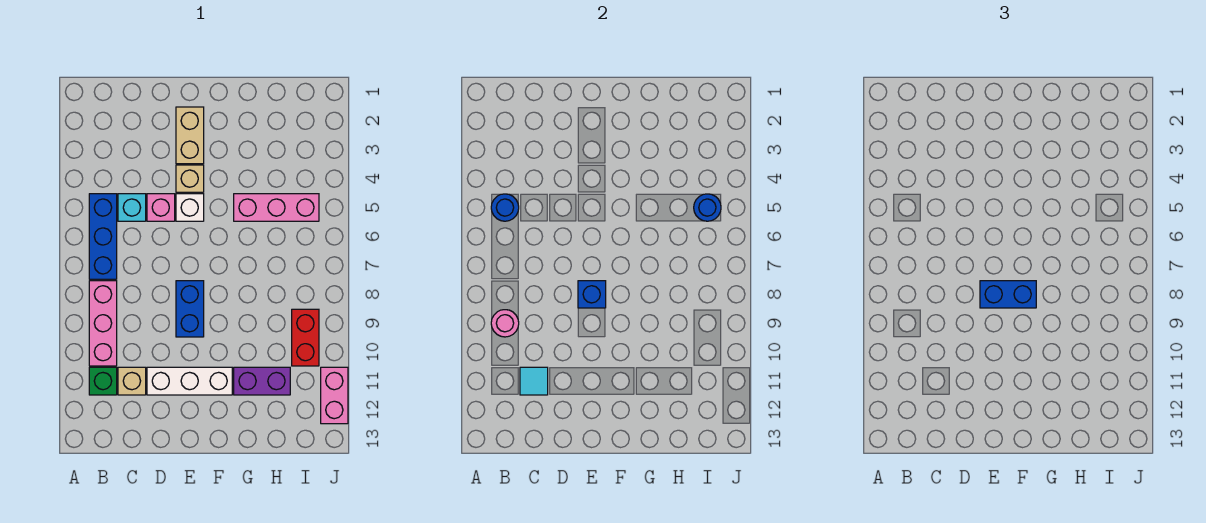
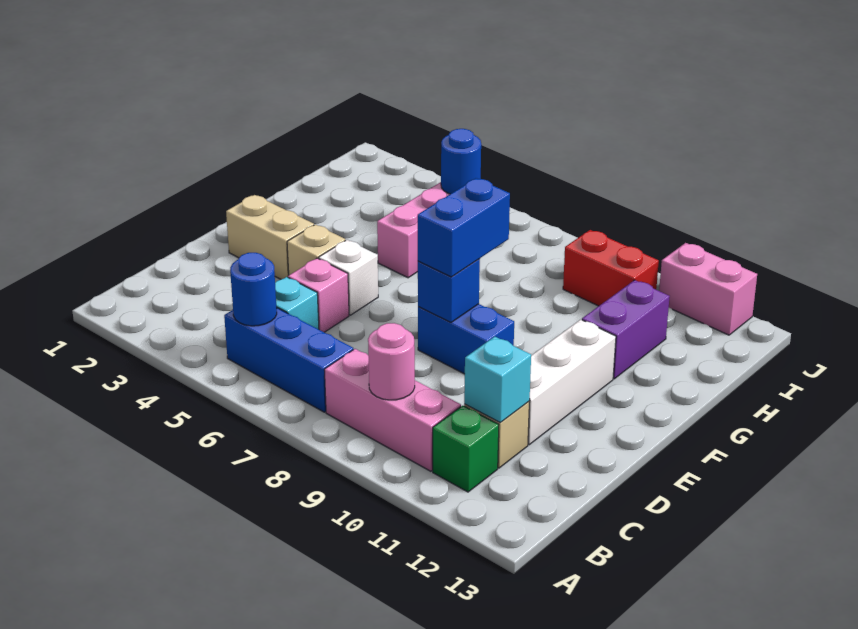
cyan 1x1 tile [520,367,548,395] -> cyan 1x1 brick [464,337,531,422]

